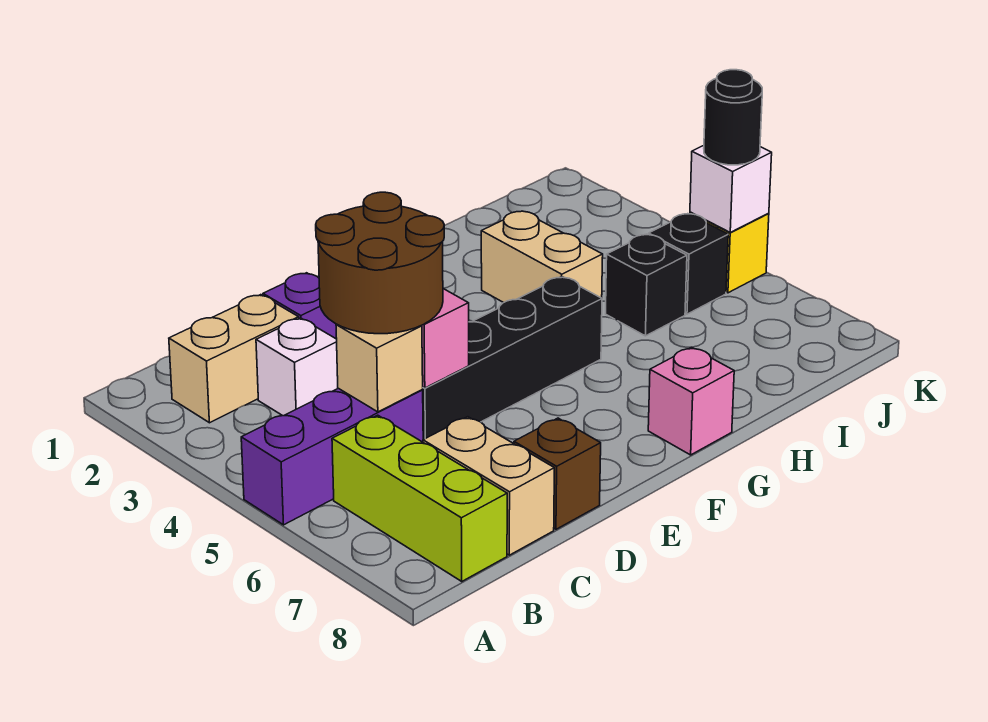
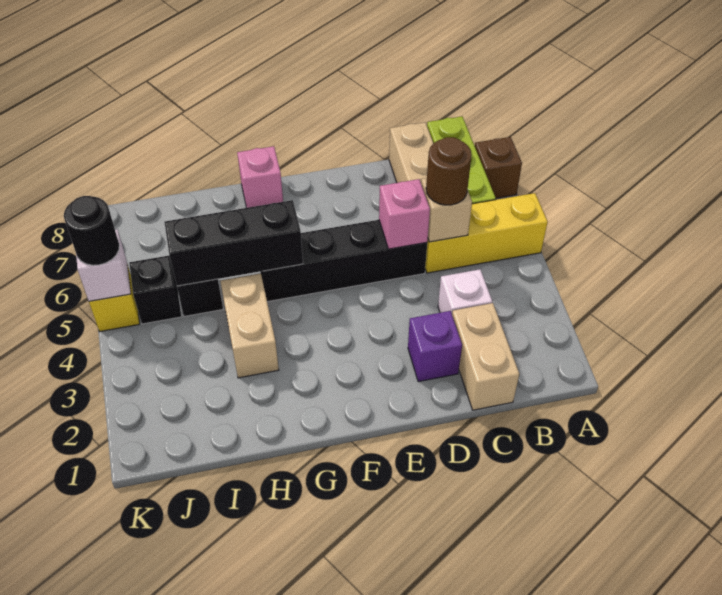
purple 1x3 brick [241,388,423,525] -> yellow 1x3 brick [425,193,548,273]
tan 1x2 brick [169,295,299,423] -> tan 1x2 brick turned to [452,303,519,410]
brown 2x2 round brick [316,192,444,334] -> brown 1x1 round brick [426,137,472,205]
brown 1x1 brick [514,418,601,529] -> brown 1x1 brick moved to [475,137,522,198]
none -> black 1x3 brick [164,200,303,286]

